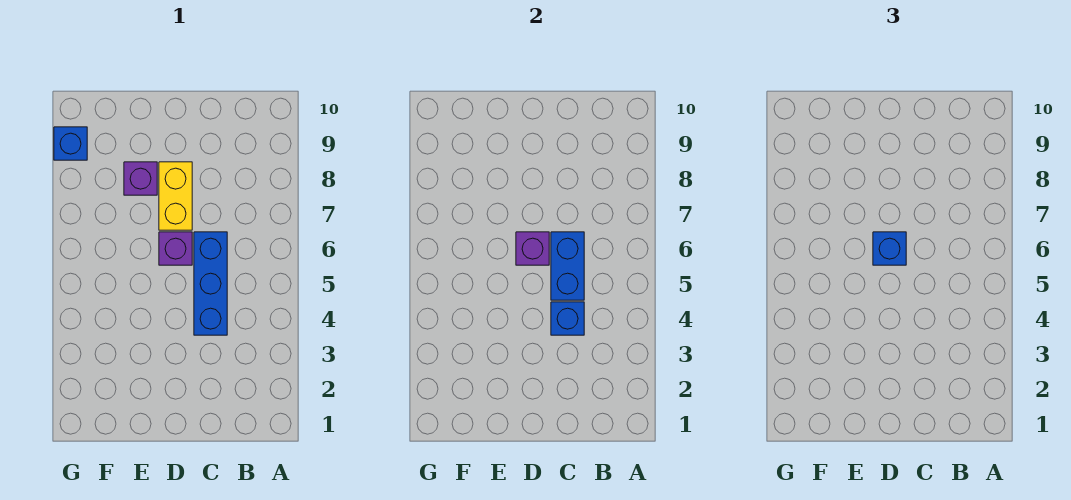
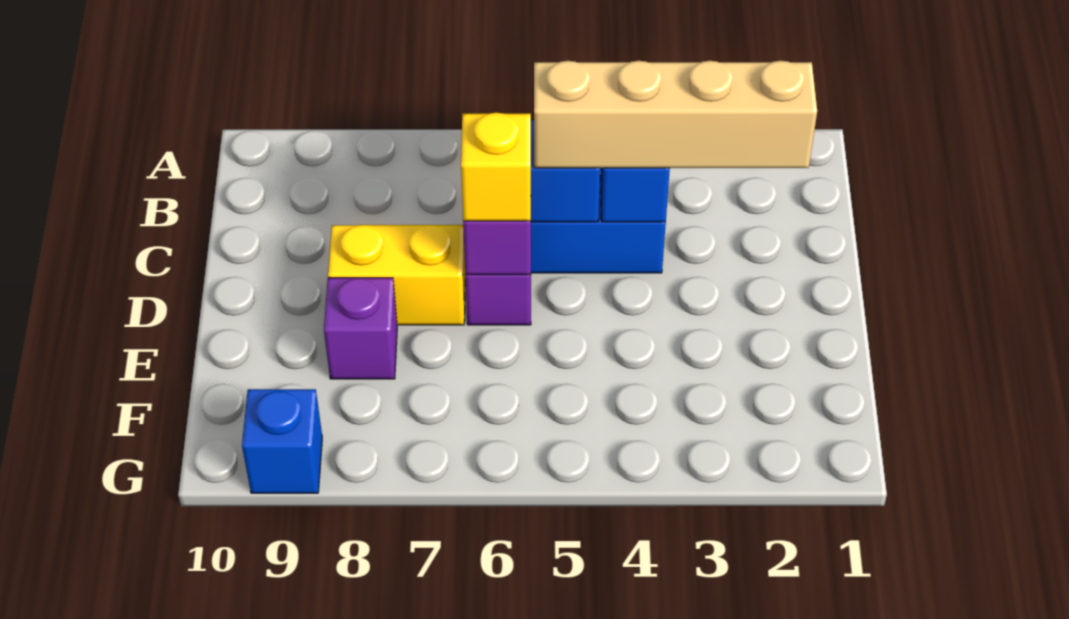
none -> tan 1x4 brick [534,61,817,168]
blue 1x1 brick [873,232,906,265] -> yellow 1x1 brick [461,113,531,221]

